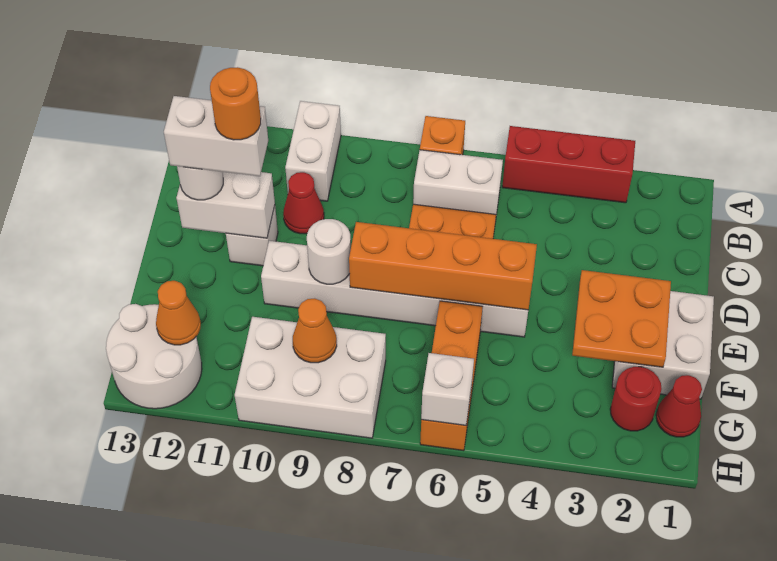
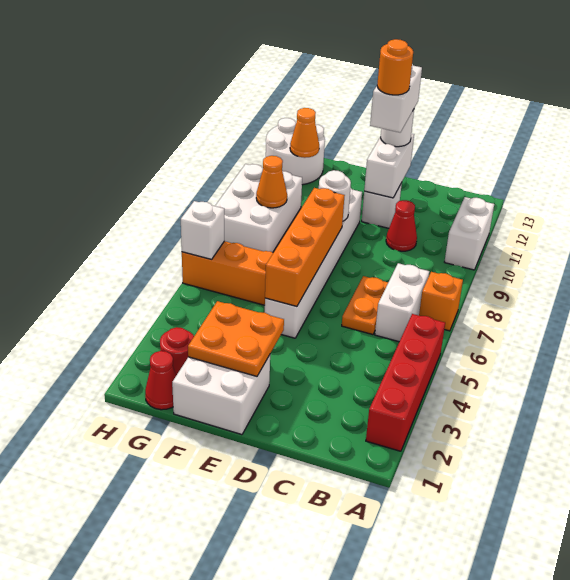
red 1x3 brick [502,126,635,203] -> red 1x4 brick [366,314,445,451]
white 1x2 brick [285,101,341,201] -> white 1x2 brick turned to [445,197,494,270]

